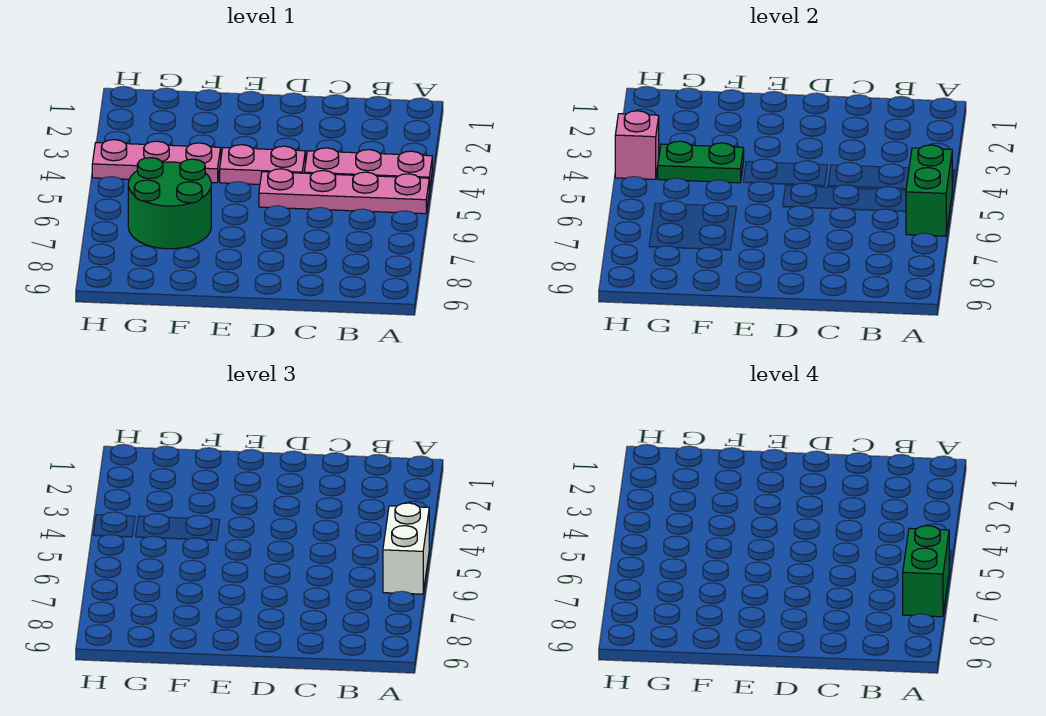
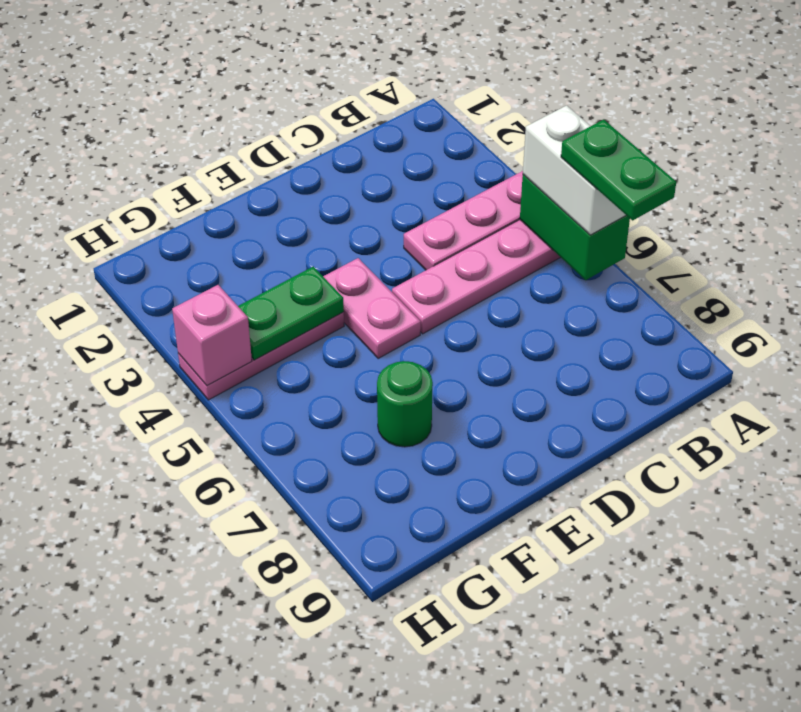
green 1x2 brick [903,526,949,617] -> green 1x2 plate [561,120,676,220]
pink 1x2 plate [220,145,305,184] -> pink 1x2 plate turned to [323,258,421,358]
green 2x2 round brick [128,158,211,249] -> green 1x1 round brick [377,361,433,447]

